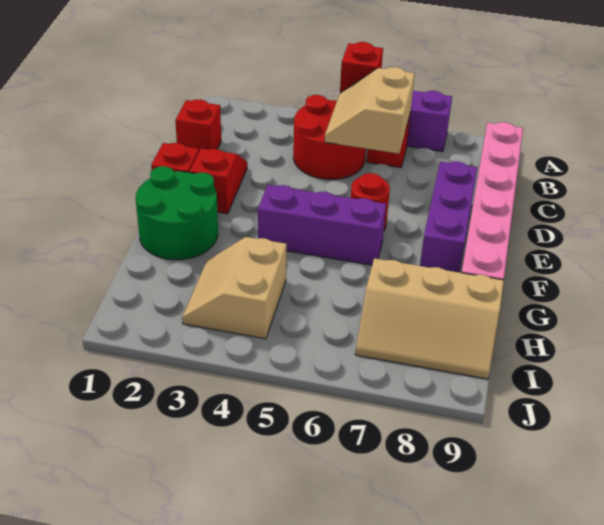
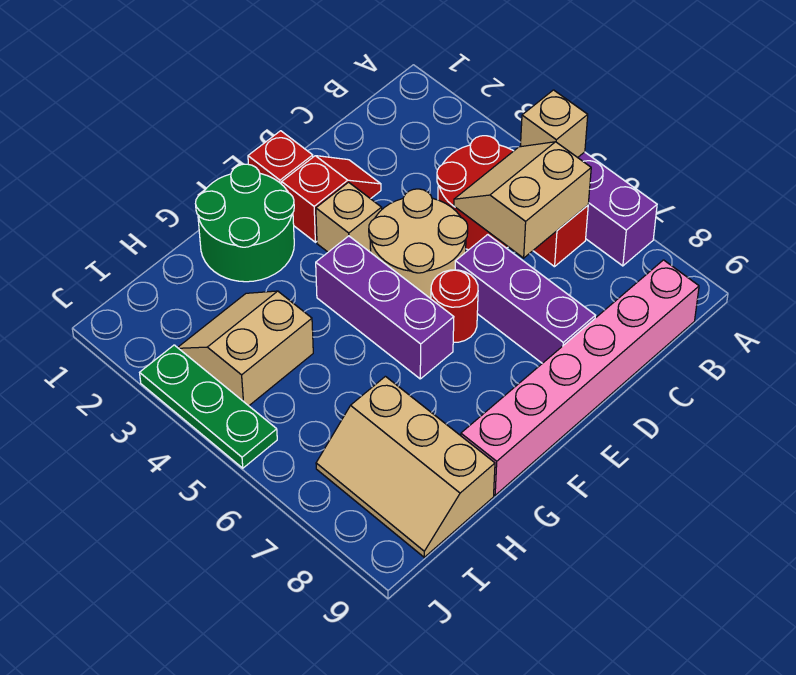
red 1x1 brick [340,42,383,93] -> tan 1x1 brick [520,90,588,158]
red 1x1 brick [175,99,221,151] -> none
none -> tan 2x2 round brick [369,189,468,299]
purple 1x3 brick [420,161,478,273] -> purple 1x3 brick turned to [455,235,596,363]
none -> tan 1x1 brick [316,182,382,252]
none -> green 1x3 plate [140,345,277,468]

